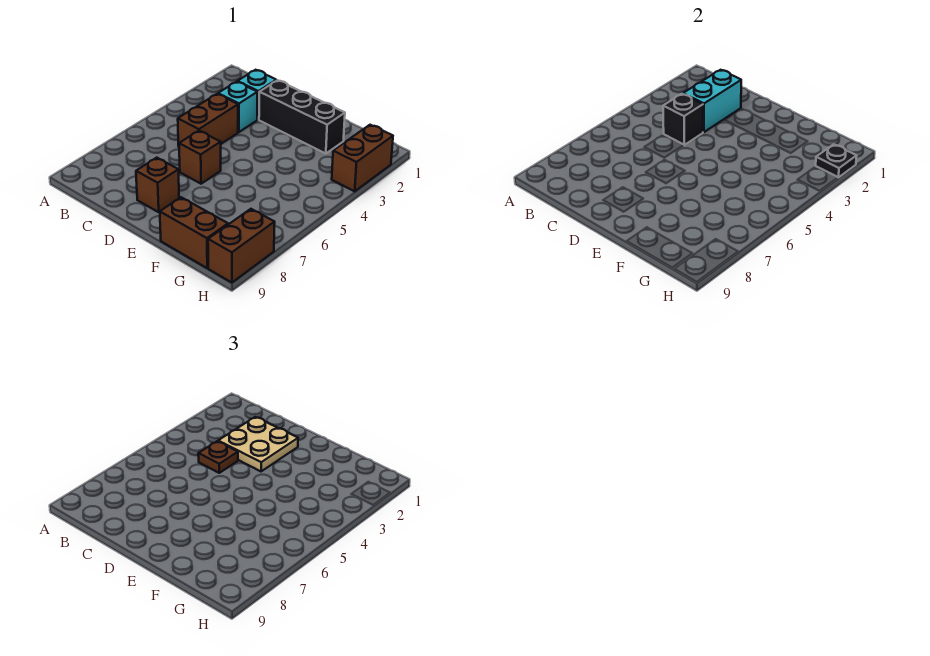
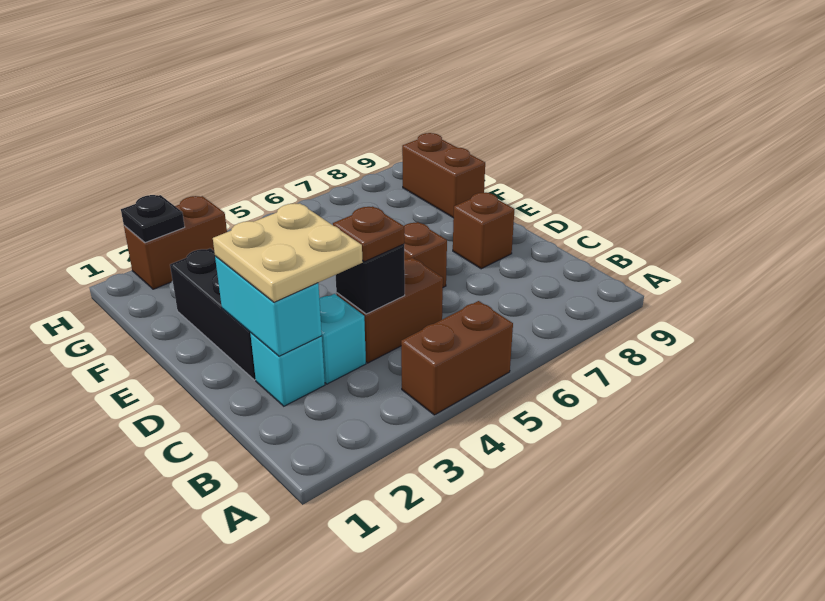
cyan 1x2 brick [683,70,741,132] -> cyan 1x2 brick turned to [215,256,322,356]
brown 1x2 brick [208,209,275,283] -> brown 1x2 brick moved to [401,301,513,415]

